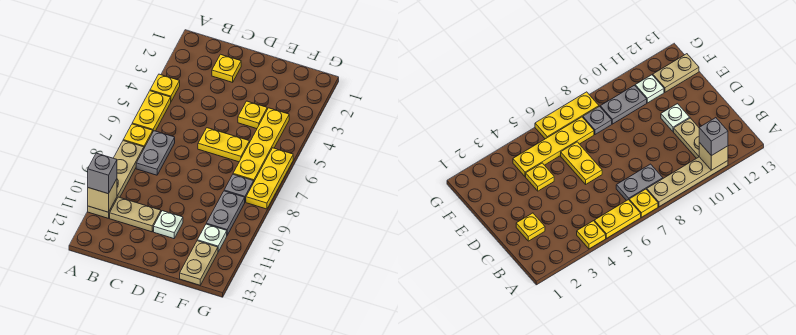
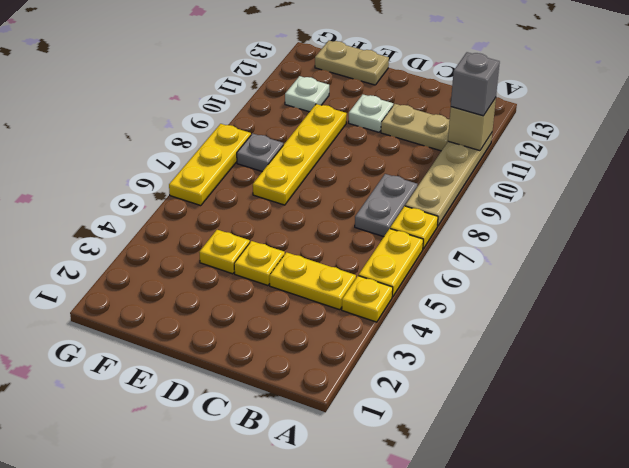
yellow 1x1 plate [212,54,241,82] -> yellow 1x1 plate moved to [234,241,285,286]
yellow 1x2 plate [198,128,249,162] -> yellow 1x2 plate moved to [270,252,356,310]
yellow 1x4 plate [233,108,289,181] -> yellow 1x4 plate moved to [253,104,347,205]
grey 1x2 plate [206,191,245,235] -> none
tan 1x2 plate [180,241,218,285] -> tan 1x2 plate turned to [315,41,389,85]

